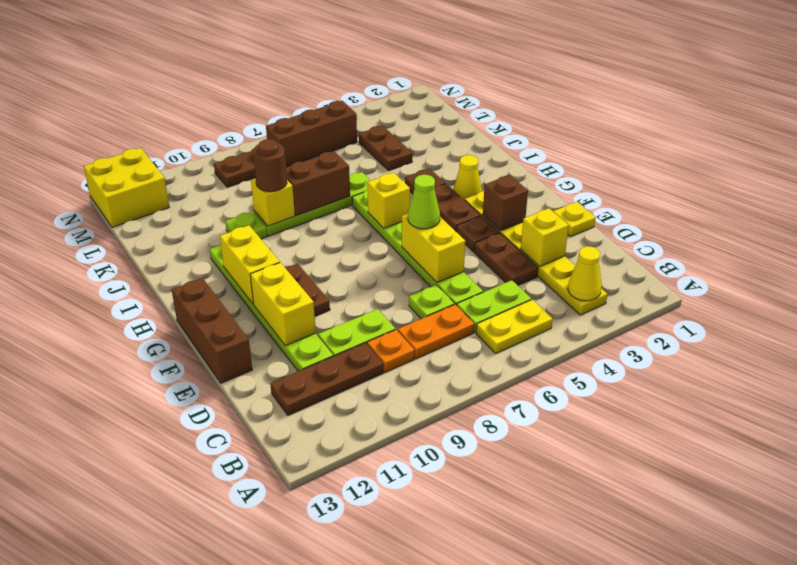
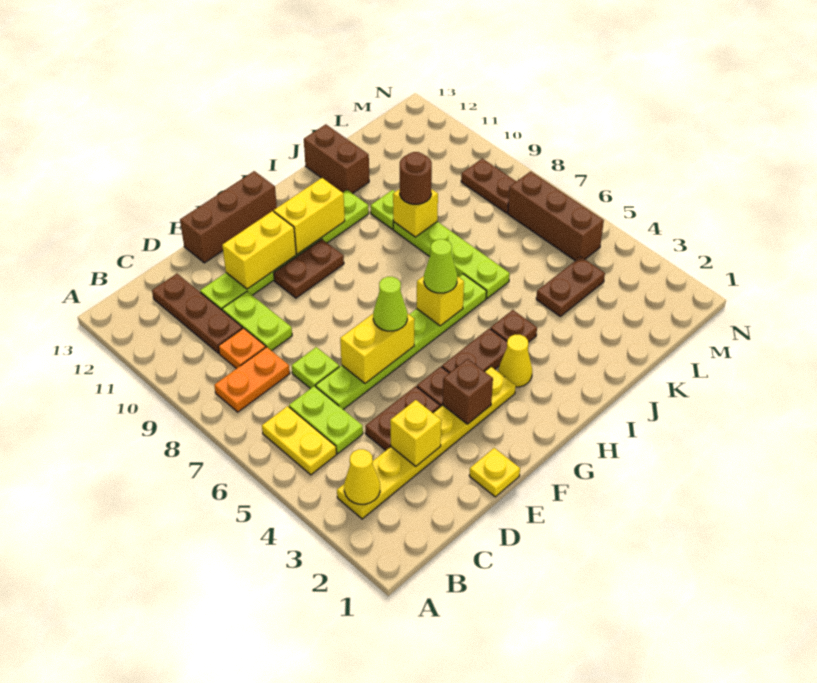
orange 1x2 plate [398,304,474,359] -> orange 1x2 plate turned to [214,347,290,412]
none -> lime 1x1 cone [424,239,457,293]
brown 1x2 brick [286,151,350,216] -> brown 1x2 brick moved to [304,124,369,194]
yellow 2x2 brick [84,148,169,227] -> none

